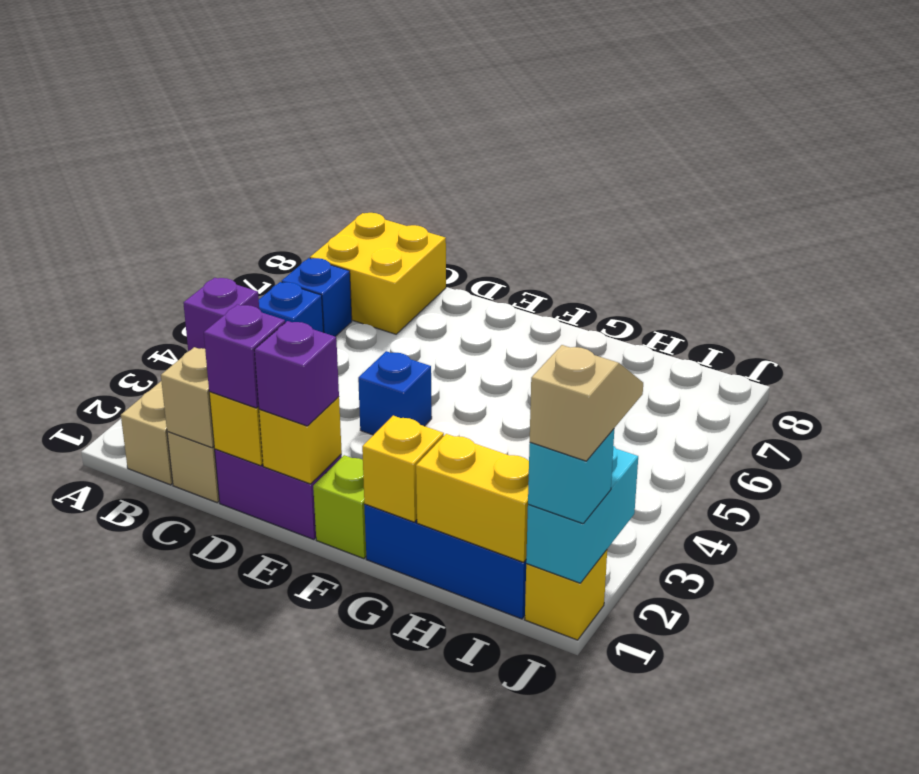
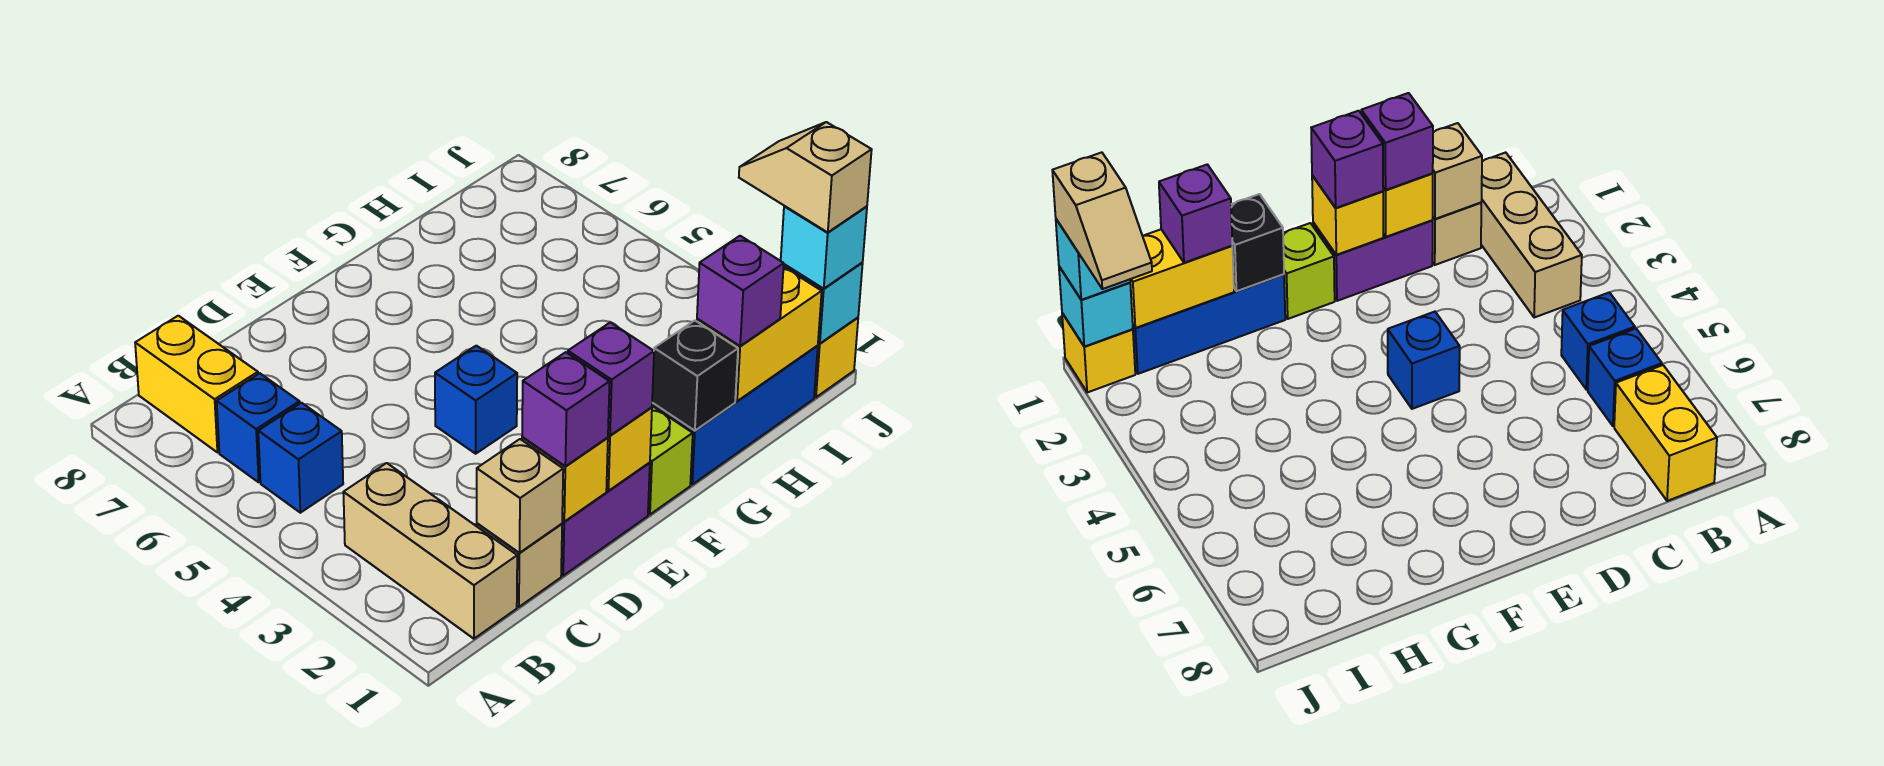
purple 1x1 brick [183,278,259,351] -> purple 1x1 brick moved to [697,236,784,346]
yellow 2x2 brick [310,213,446,334] -> yellow 1x2 brick [135,316,258,452]
yellow 1x1 brick [362,416,444,522] -> black 1x1 brick [652,321,738,431]
cyan 1x2 brick [526,446,638,583] -> cyan 1x1 brick [784,263,863,344]

